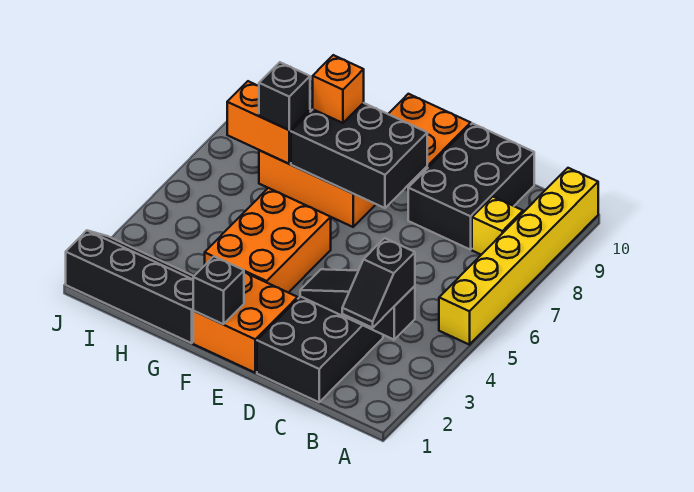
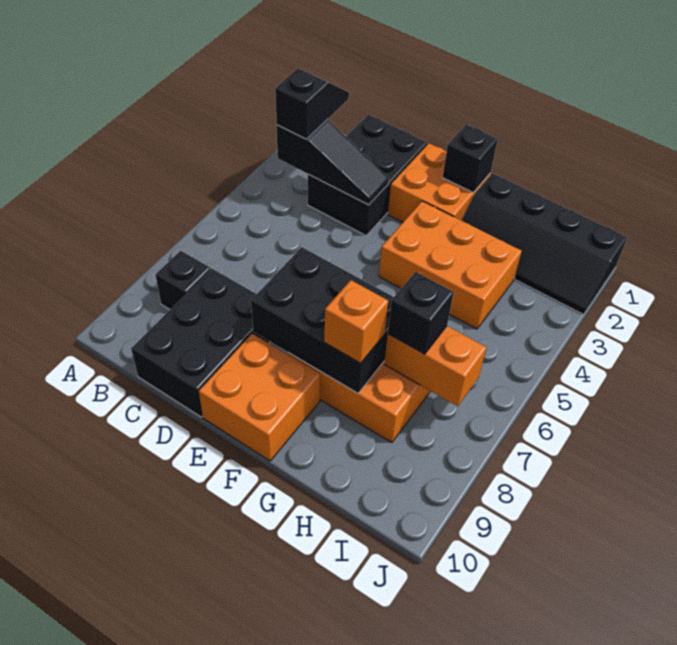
yellow 1x6 brick [439,168,598,345] -> none
yellow 1x1 brick [472,197,523,255] -> black 1x1 brick [156,251,211,309]
orange 2x3 brick [205,188,331,293] -> orange 2x3 brick turned to [379,201,522,329]

